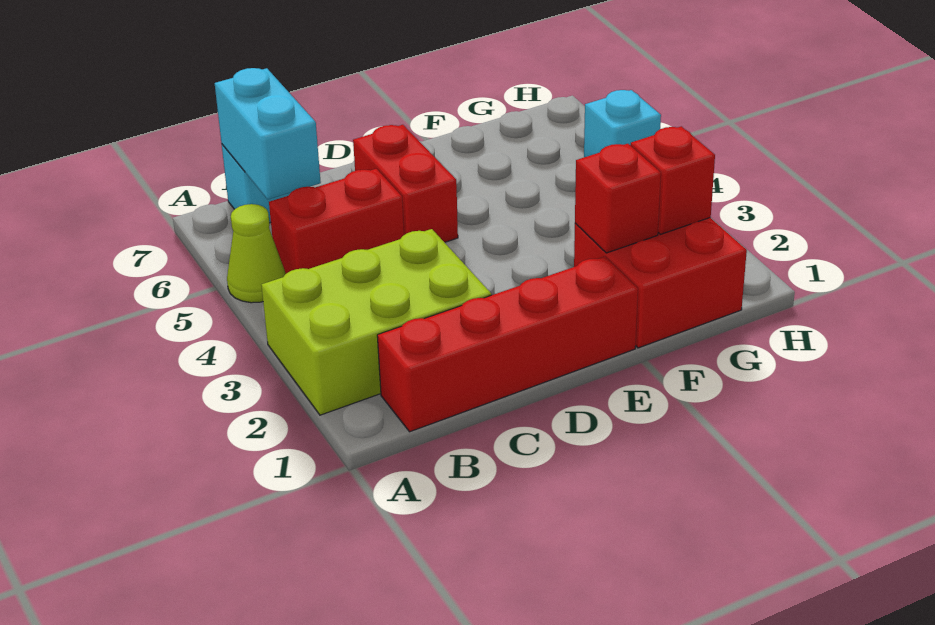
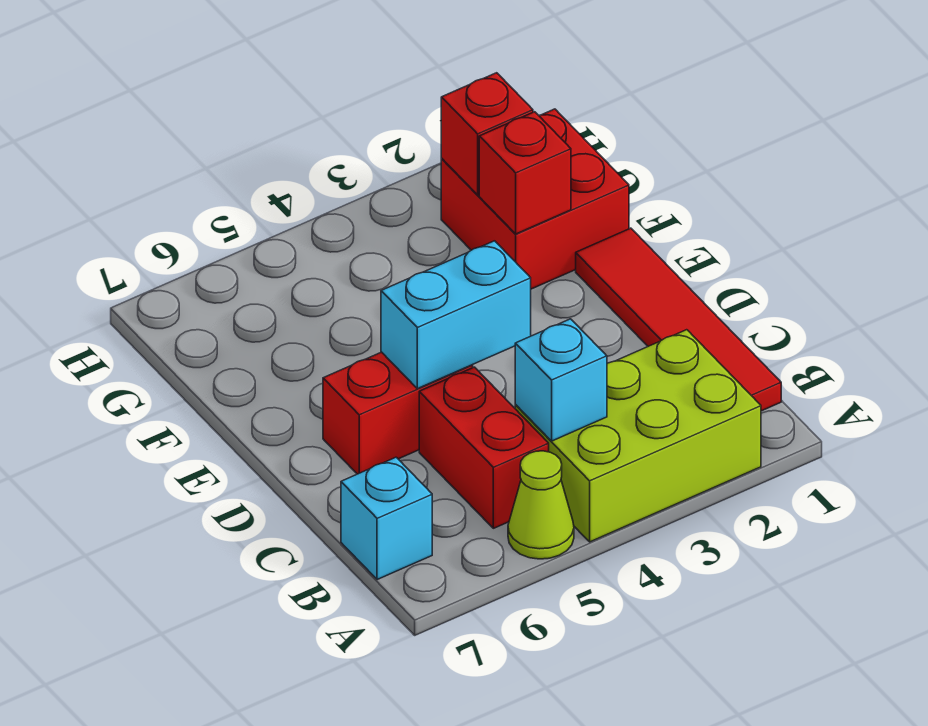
lime 2x3 brick [261,229,491,415] -> lime 2x3 brick turned to [515,330,761,542]
red 1x4 brick [377,256,638,432] -> red 1x4 tile [576,228,781,411]
cyan 1x2 brick [215,68,321,199] -> cyan 1x2 brick moved to [381,241,531,389]
cyan 1x1 brick [584,90,661,157] -> cyan 1x1 brick moved to [515,319,607,441]

